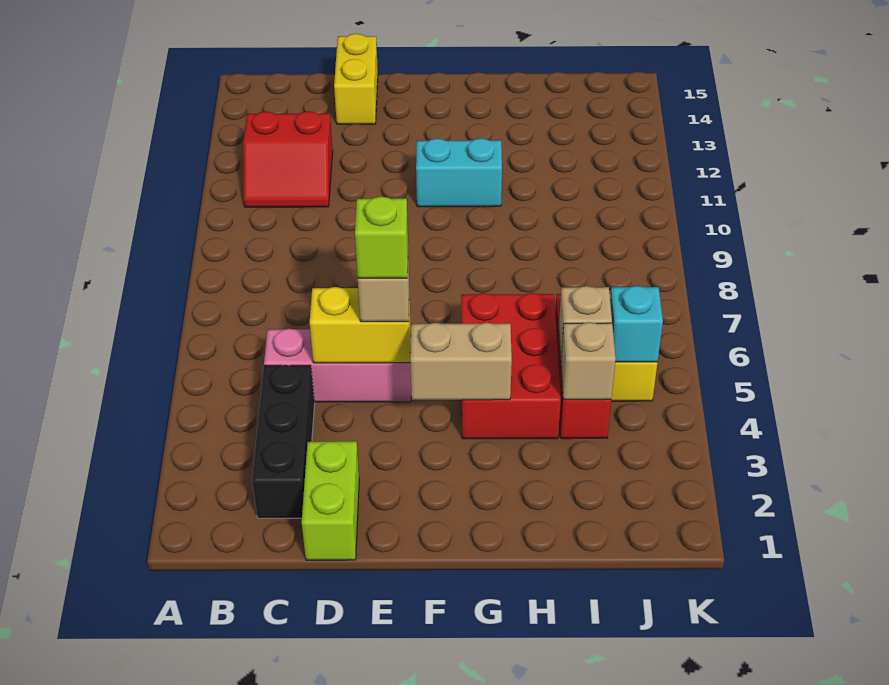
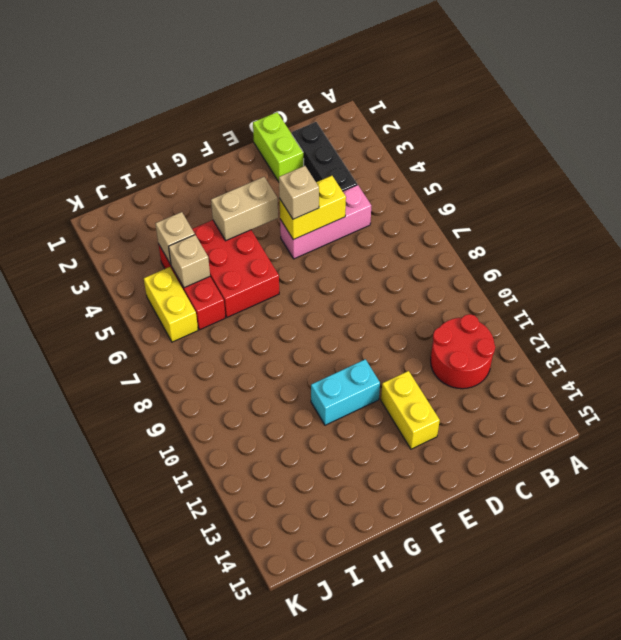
red 2x2 slope [243,111,333,207] -> red 2x2 round brick [431,314,495,389]
yellow 1x2 brick [334,34,378,124] -> yellow 1x2 brick moved to [381,371,440,449]
lime 1x1 brick [355,196,408,278] -> none
cyan 1x1 brick [610,286,663,362] -> none

